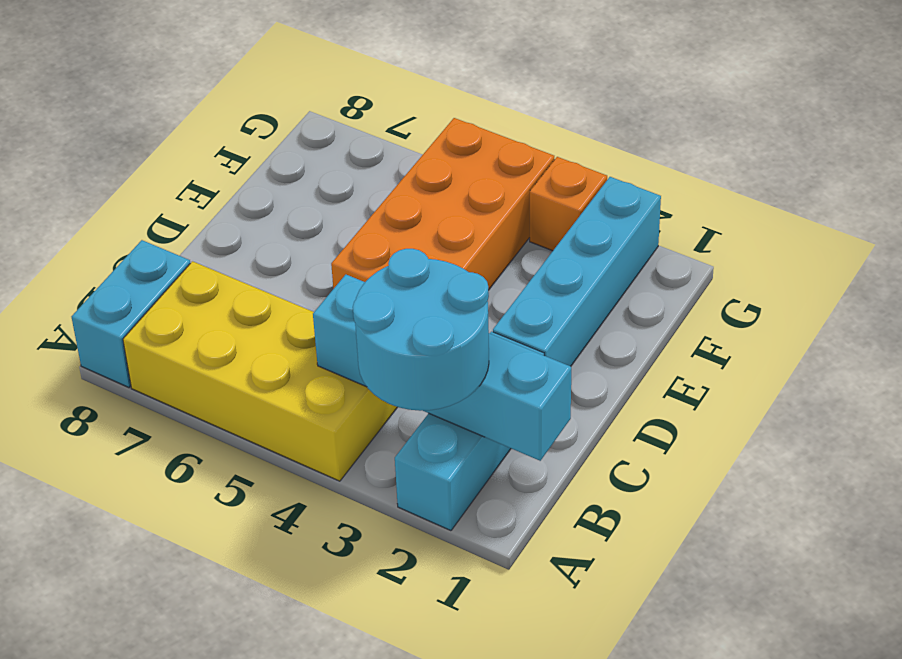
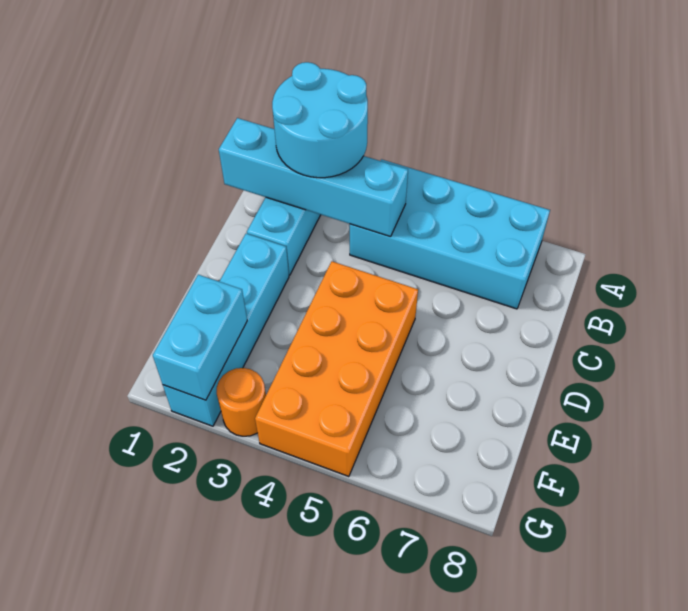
yellow 2x4 brick [123,261,397,481] -> cyan 2x4 brick [350,159,550,309]
cyan 1x2 brick [72,240,190,387] -> cyan 1x2 brick moved to [153,275,247,400]
orange 1x1 brick [530,157,607,251] -> orange 1x1 round brick [217,368,266,436]

